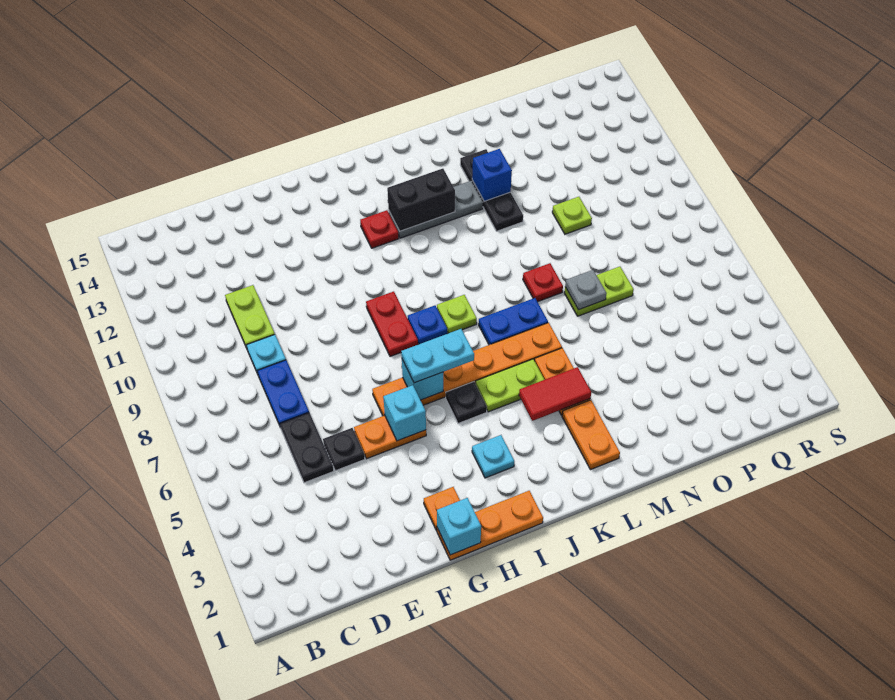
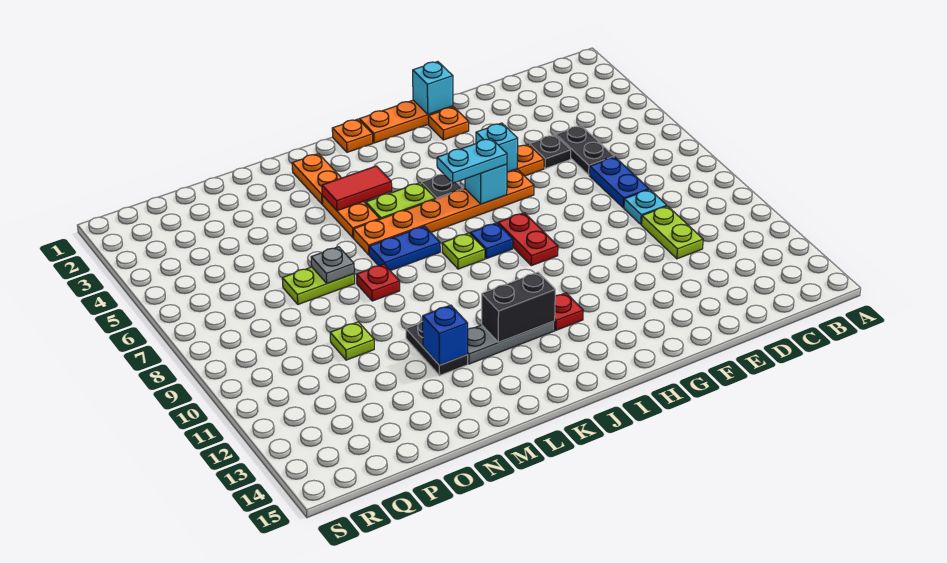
cyan 1x1 plate [472,435,514,478] -> none
none -> orange 1x1 plate [332,119,373,152]
black 1x3 plate [460,149,523,231] -> black 1x2 plate [406,321,468,375]

